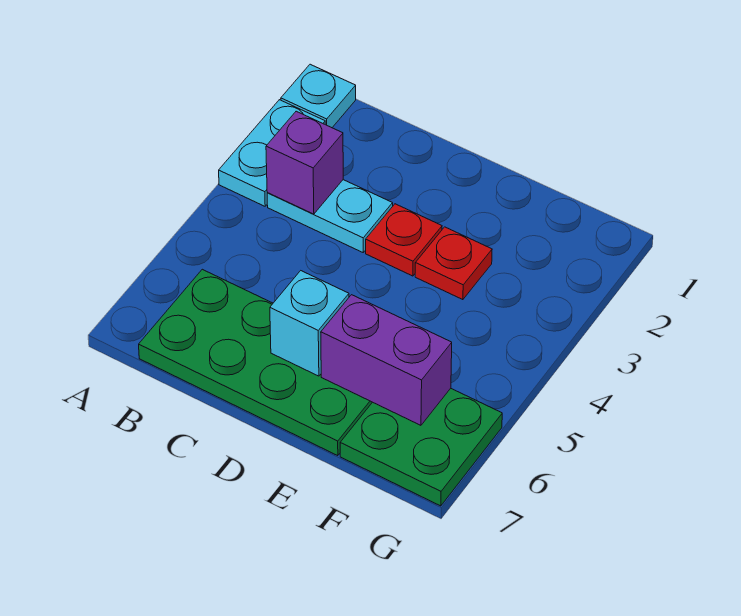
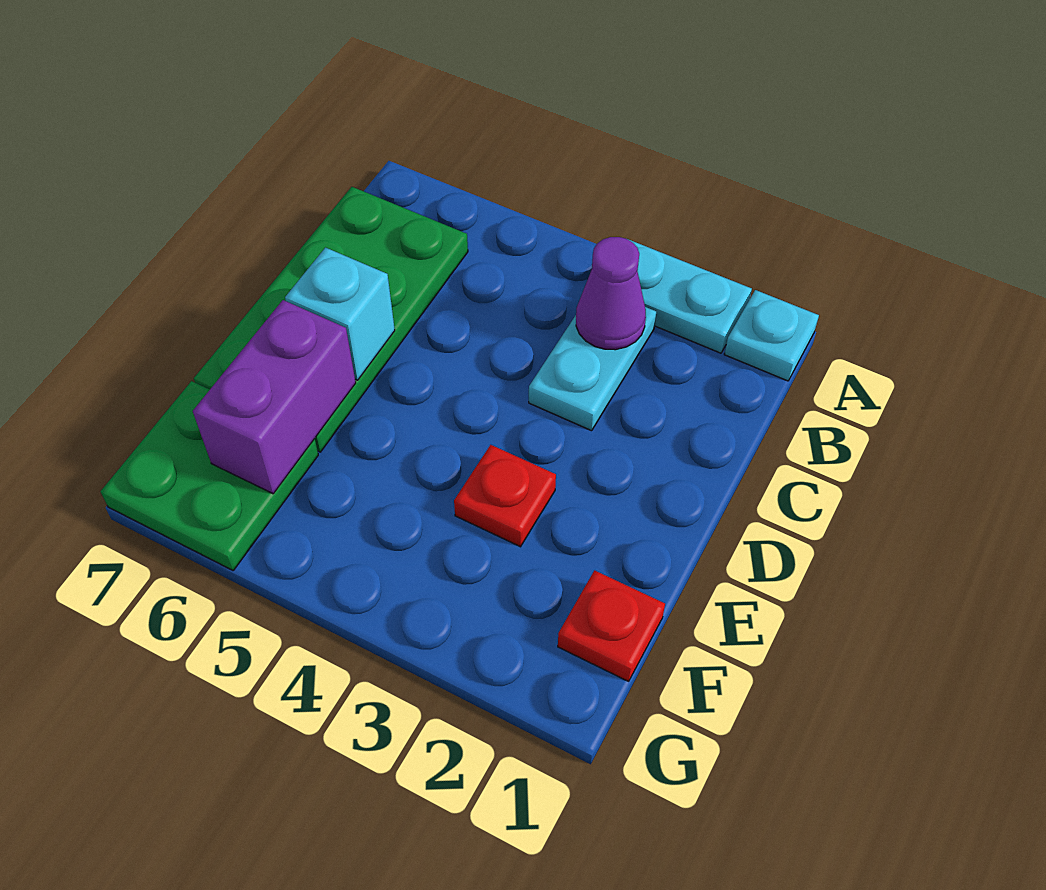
purple 1x1 brick [266,111,343,214] -> purple 1x1 cone [576,237,646,350]
red 1x1 plate [366,204,442,276] -> red 1x1 plate moved to [558,570,665,681]

